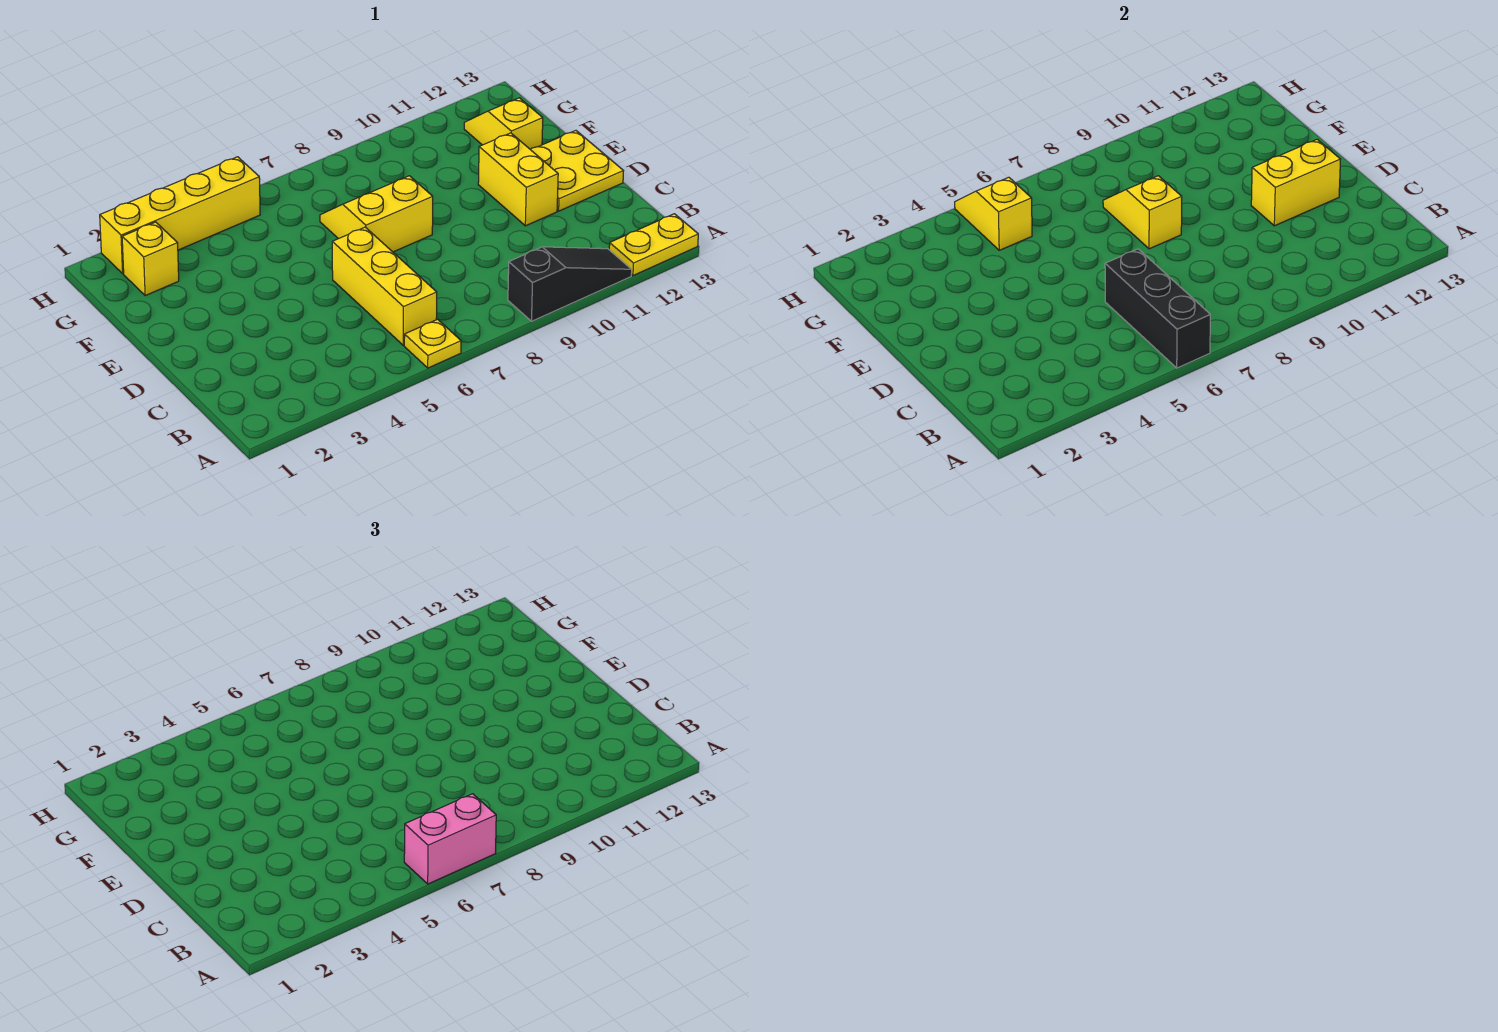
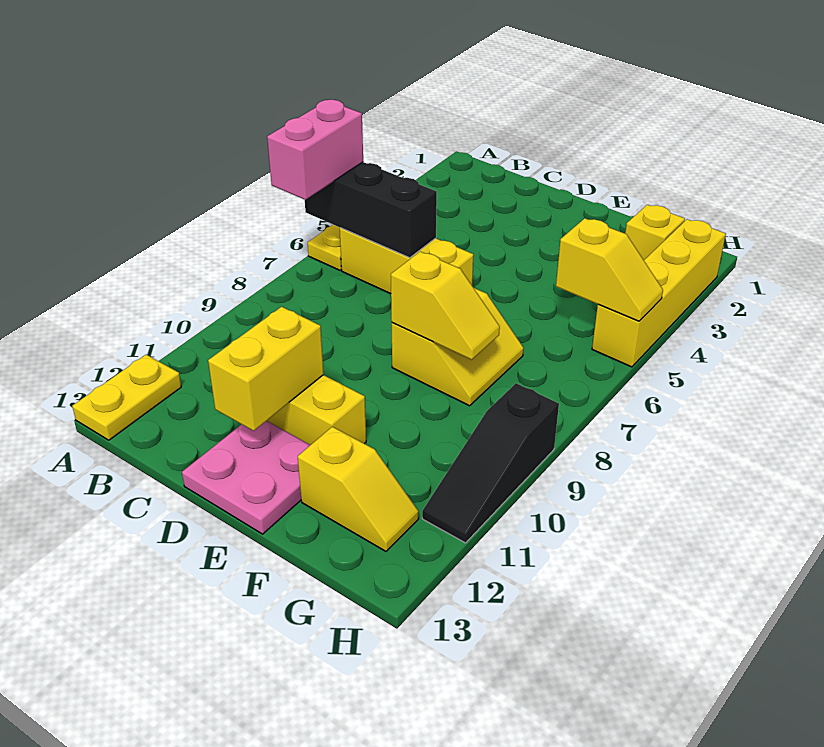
black 1x3 slope [508,247,632,321] -> black 1x3 slope moved to [422,383,559,543]
yellow 2x2 plate [530,131,623,211] -> pink 2x2 plate [182,421,310,534]

